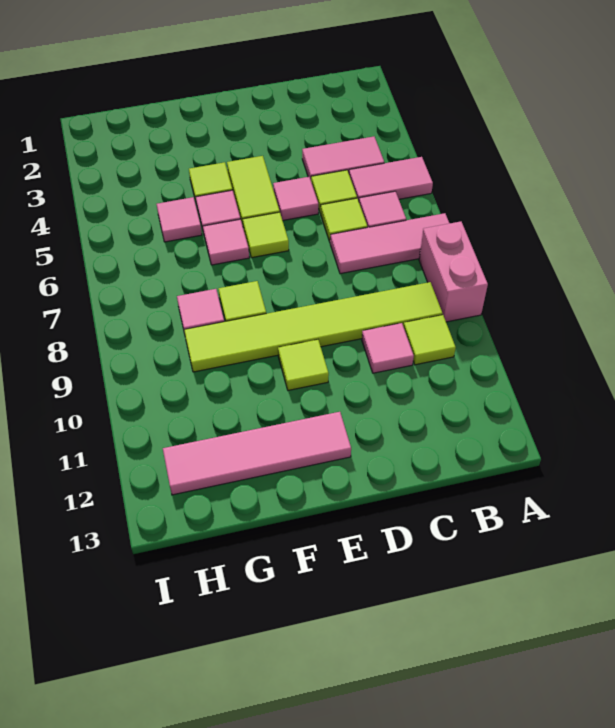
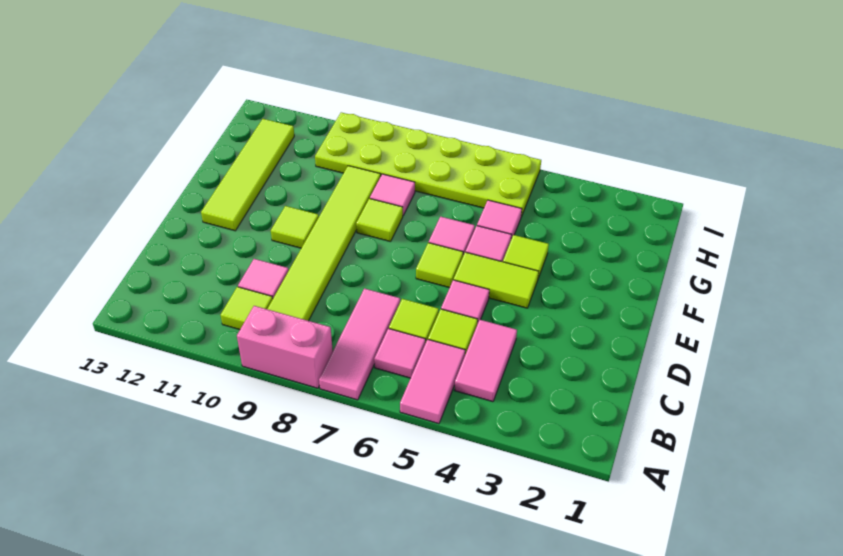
pink 1x4 tile [163,412,351,495] -> lime 1x4 tile [201,119,294,231]
none -> lime 2x6 plate [315,112,541,217]

